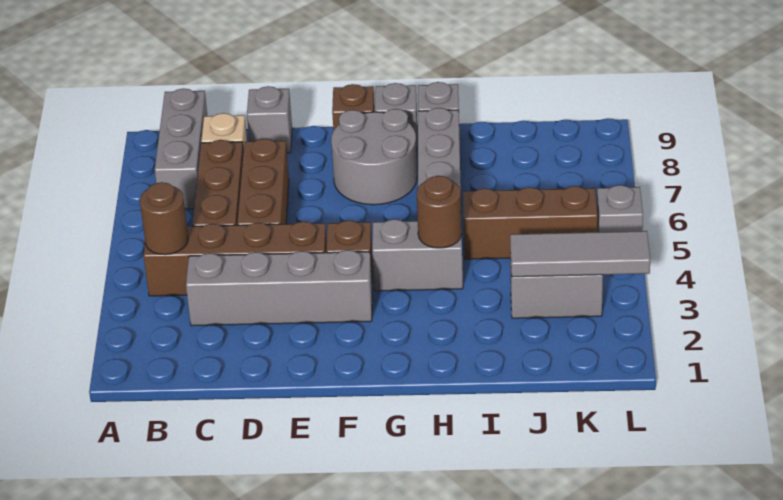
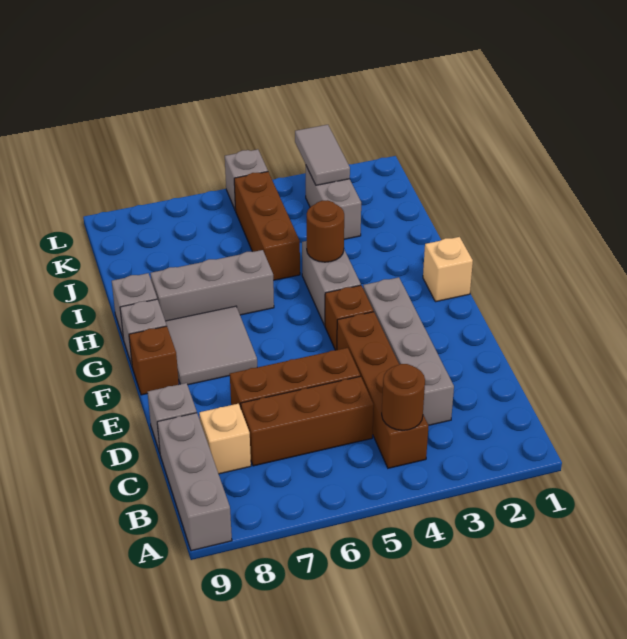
grey 1x3 brick [155,88,207,209] -> grey 1x3 brick turned to [157,413,232,551]
grey 2x2 round brick [331,109,417,205] -> grey 2x2 tile [165,306,257,385]
none -> tan 1x1 brick [423,237,473,302]
grey 1x3 tile [510,231,650,277] -> grey 1x2 tile [295,125,350,185]

